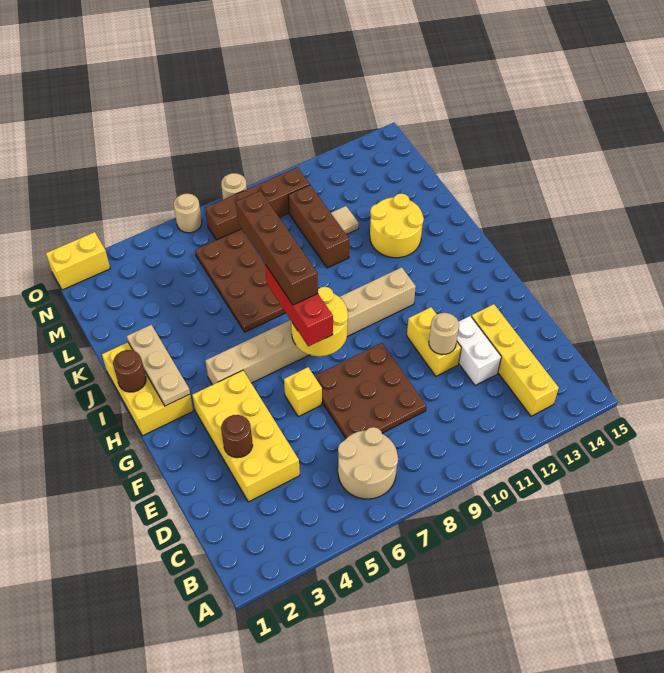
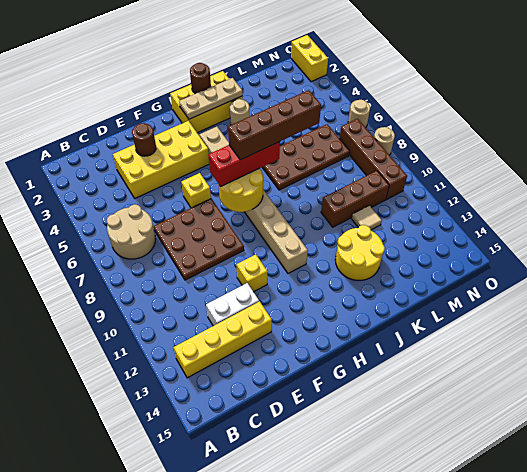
yellow 1x2 brick [407,307,461,376] -> yellow 1x1 brick [236,254,268,292]
tan 1x1 round brick [429,313,459,355] -> tan 1x1 round brick moved to [230,99,249,125]

